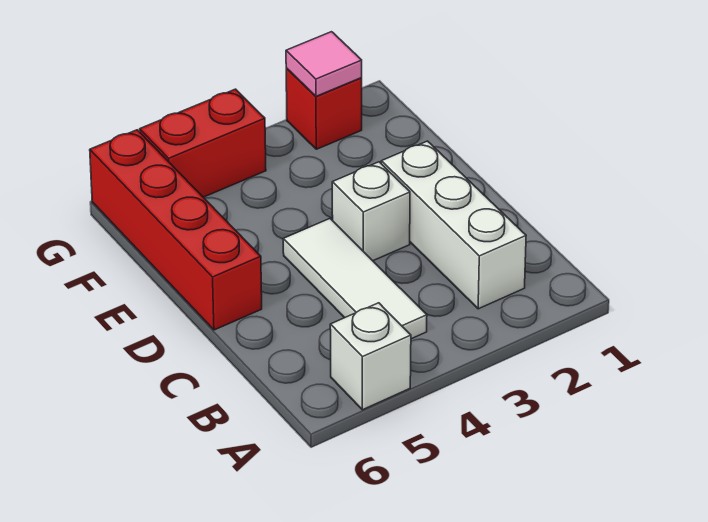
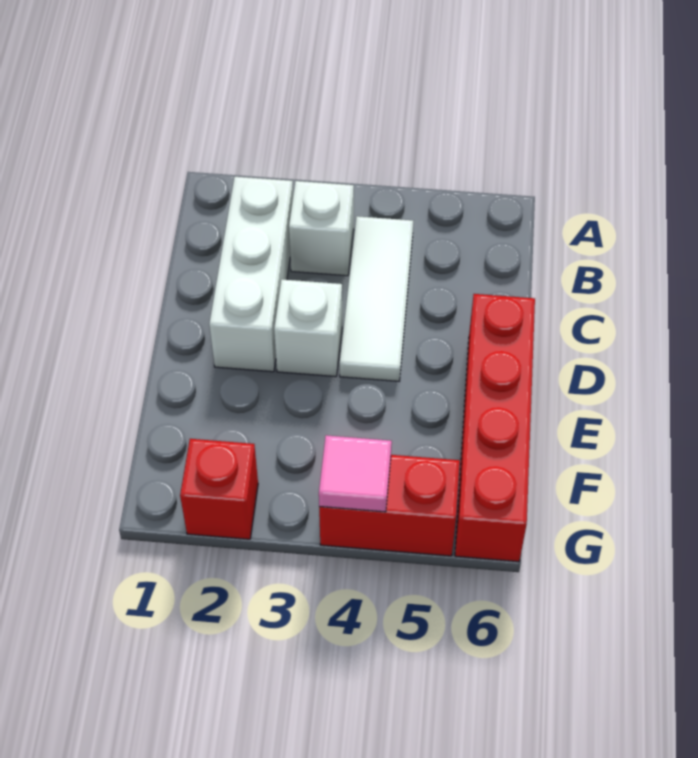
white 1x1 brick [330,303,411,410] -> white 1x1 brick moved to [289,181,354,276]
pink 1x1 tile [286,32,362,96] -> pink 1x1 tile moved to [319,435,392,512]

